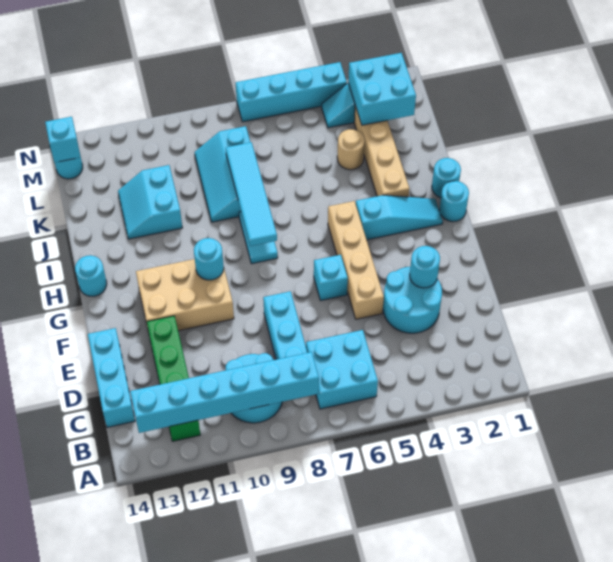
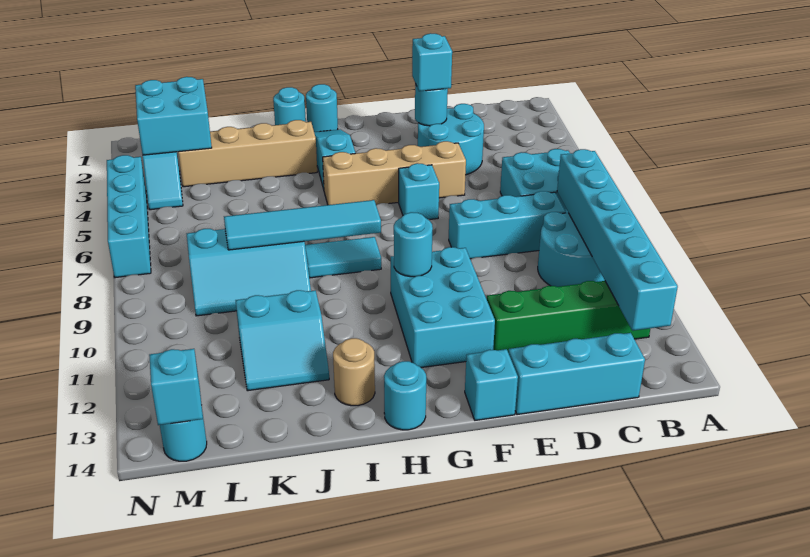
none -> cyan 1x1 brick [412,33,452,91]
tan 2x3 brick [136,259,234,331] -> cyan 2x3 brick [391,247,495,368]
none -> cyan 1x1 brick [465,349,518,420]
tan 1x1 round brick [337,129,365,170] -> tan 1x1 round brick moved to [333,338,375,406]

